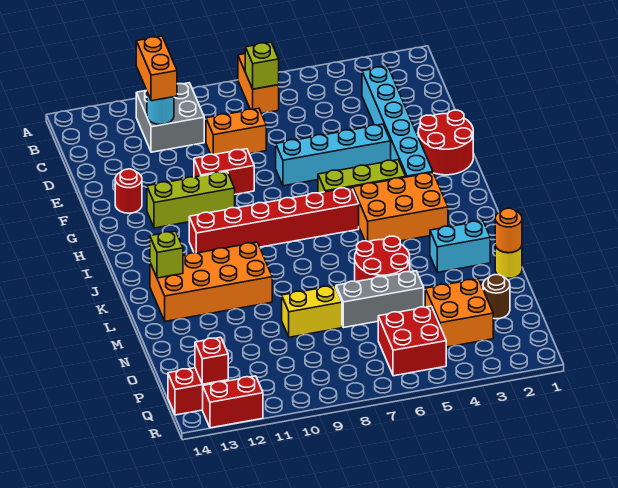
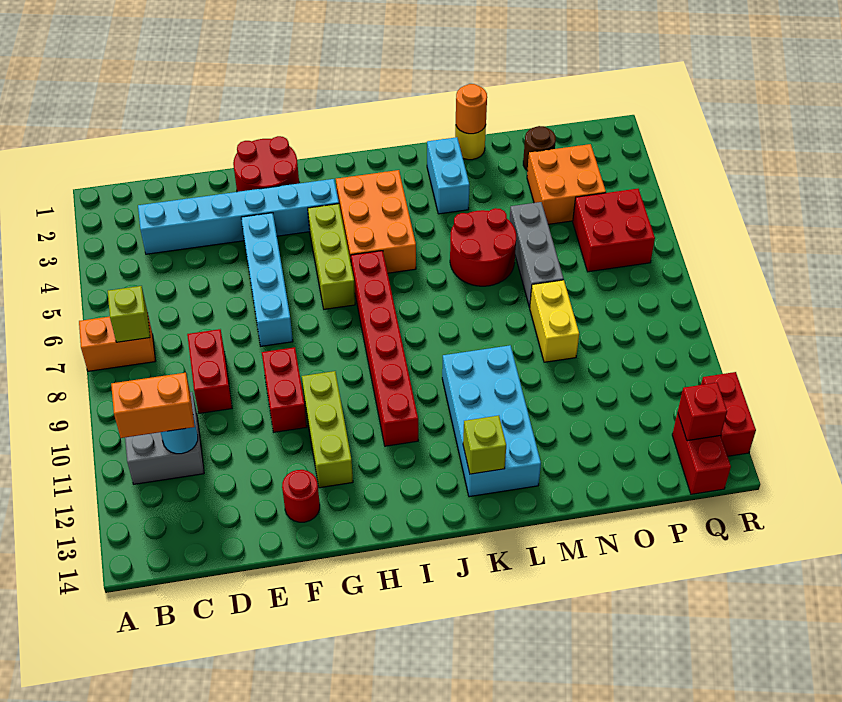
orange 1x2 brick [206,108,266,155] -> red 1x2 brick [187,329,232,413]
orange 2x4 brick [150,242,272,321] -> cyan 2x4 brick [442,345,541,497]

